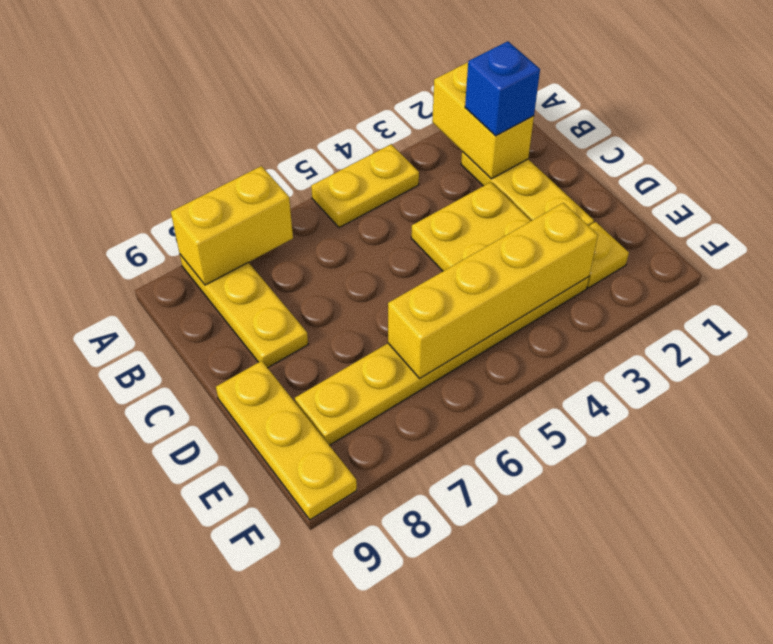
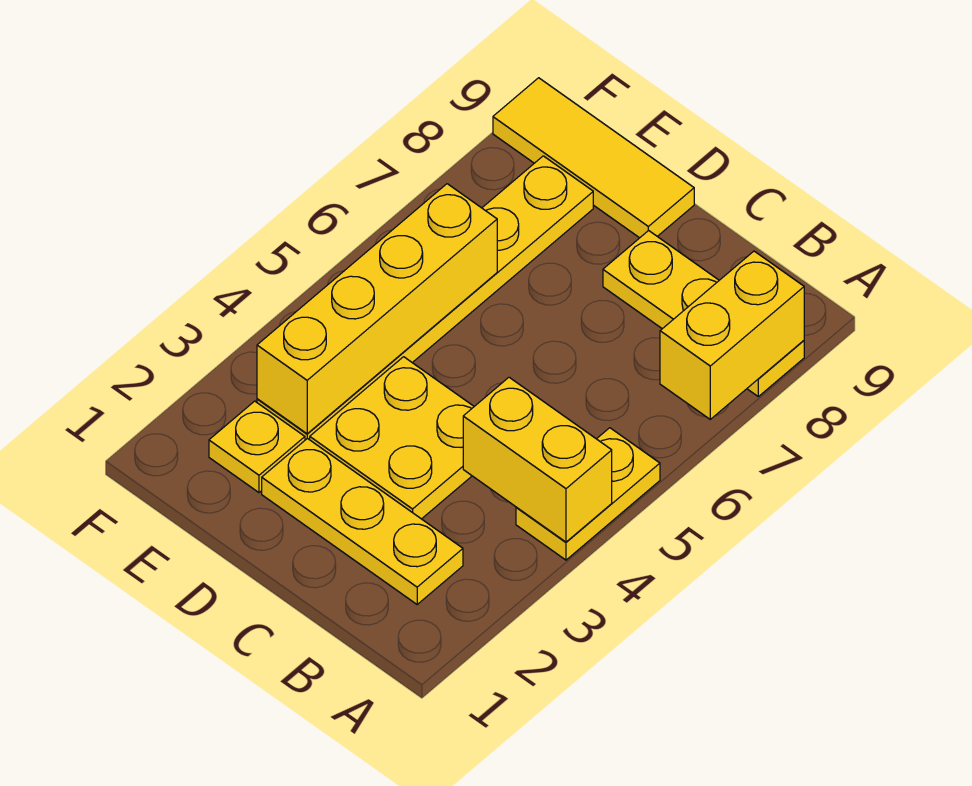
yellow 1x2 brick [432,62,534,179] -> yellow 1x2 brick moved to [463,377,612,542]
blue 1x1 brick [465,41,540,136] -> none
yellow 1x3 plate [216,361,357,520] -> yellow 1x3 tile [493,78,694,238]

